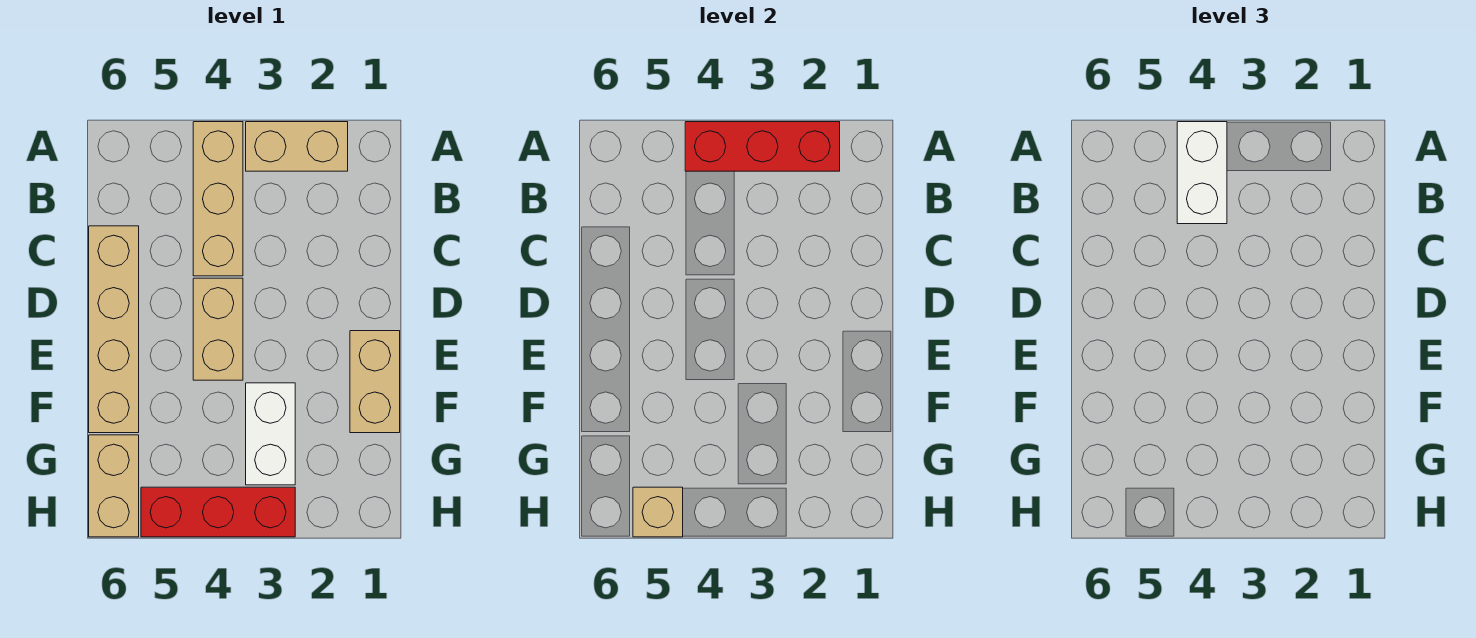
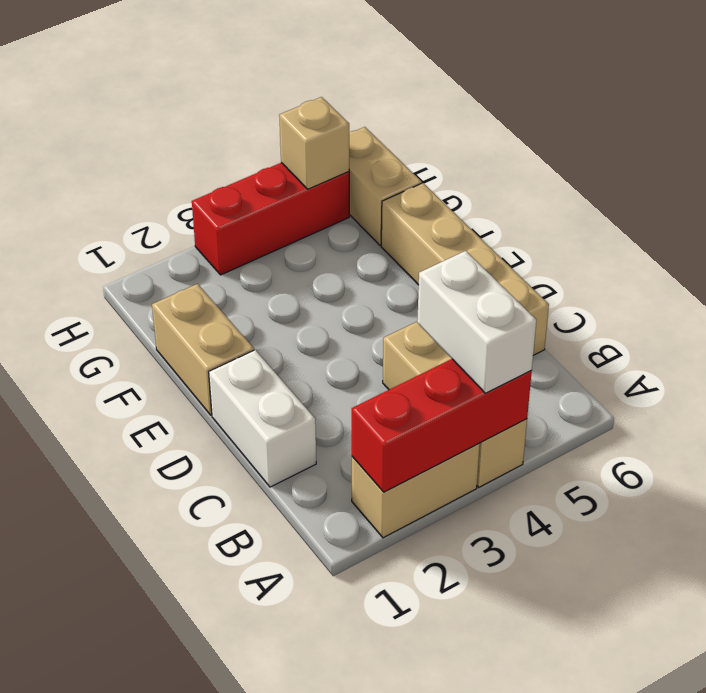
tan 1x2 brick [193,278,243,380] -> none
white 1x2 brick [246,383,295,485] -> white 1x2 brick moved to [209,350,316,487]

